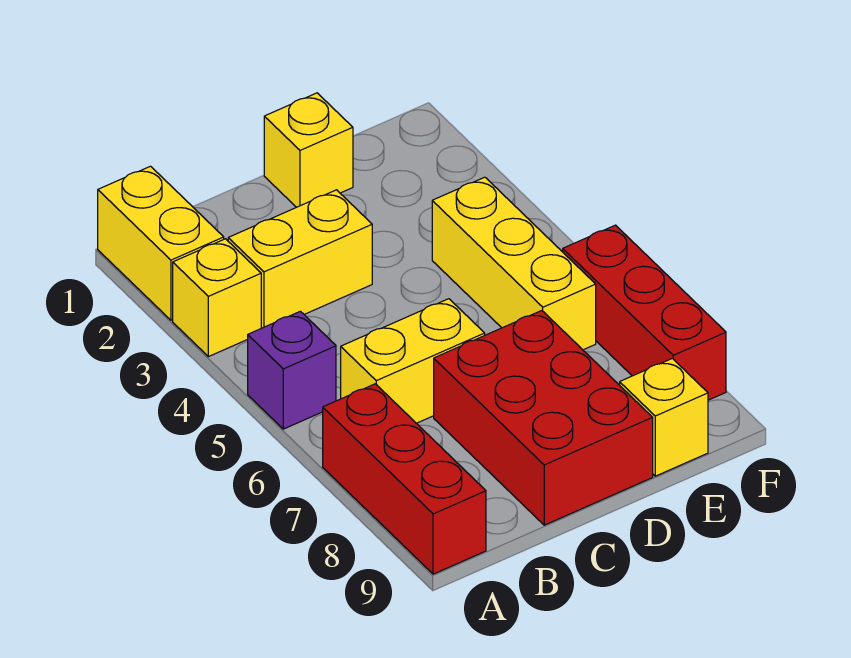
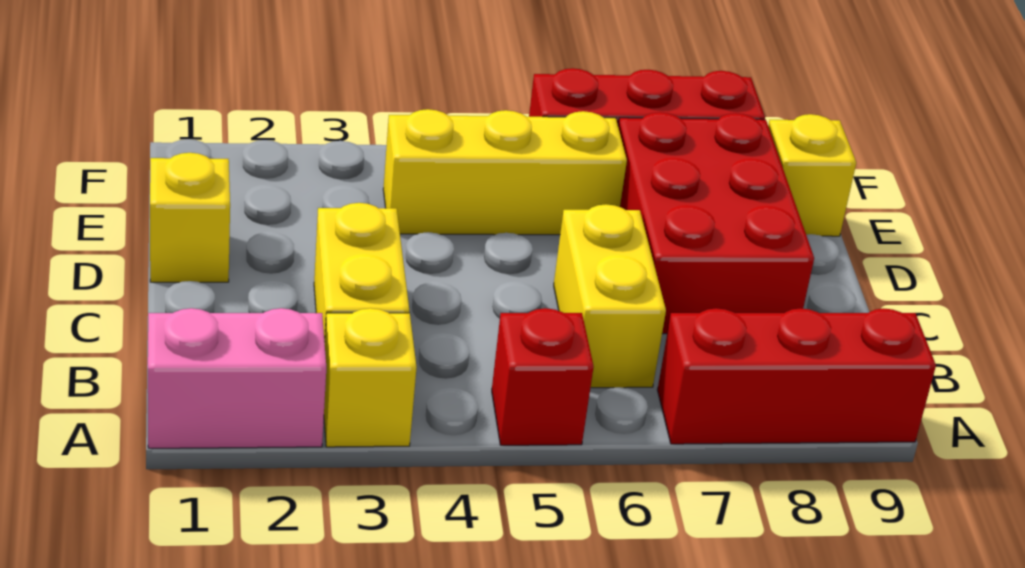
yellow 1x2 brick [98,166,224,320] -> pink 1x2 brick [148,308,326,448]
purple 1x1 brick [248,311,336,429] -> red 1x1 brick [492,308,594,445]
red 2x3 brick [434,311,653,525] -> red 2x3 brick turned to [618,112,814,334]

